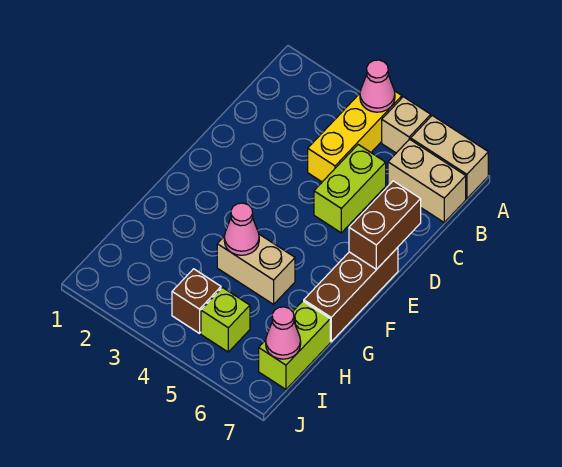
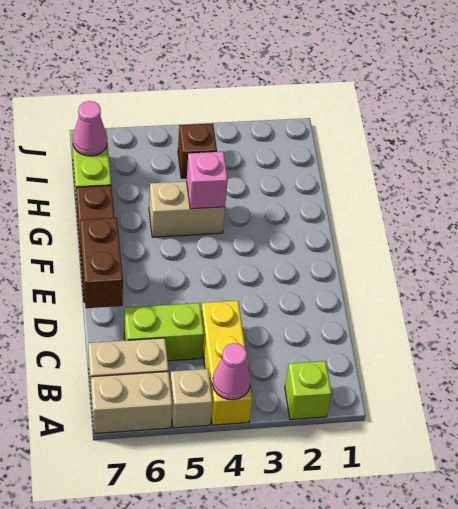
lime 1x2 brick [314,145,386,233] -> lime 1x2 brick turned to [124,303,204,361]
pink 1x1 cone [224,203,259,255] -> pink 1x1 brick [187,152,228,209]
lime 1x1 brick [201,288,250,352] -> lime 1x1 brick moved to [285,361,332,420]

